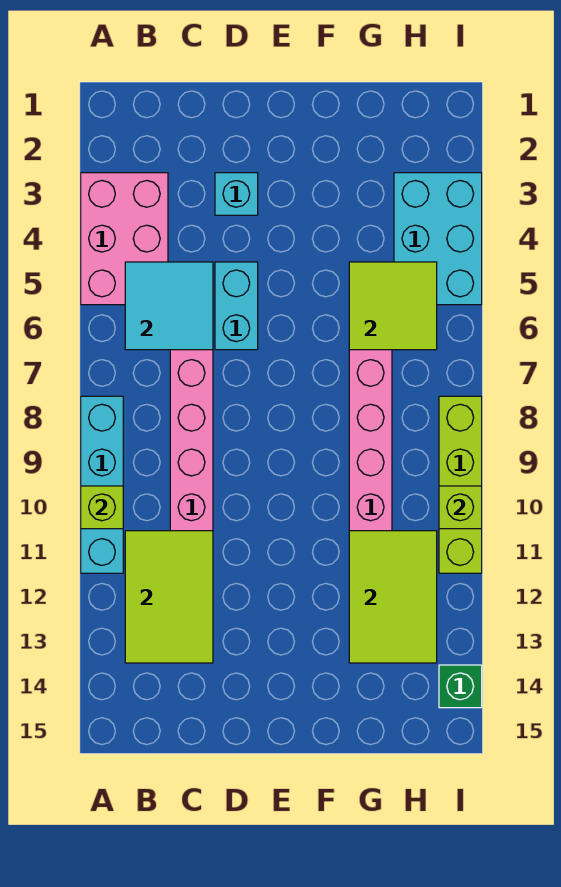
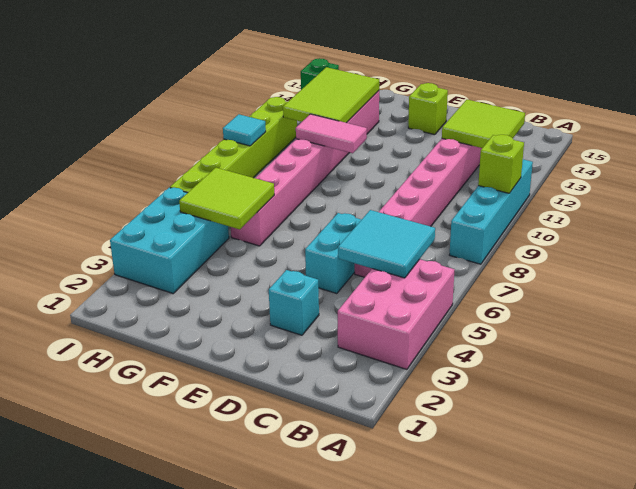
lime 2x3 tile [125,531,213,663] -> lime 2x2 tile [442,100,525,148]
none -> pink 1x2 tile [296,114,367,153]
lime 1x4 brick [439,396,482,573] -> lime 1x6 brick [170,97,297,193]
none -> cyan 1x1 tile [223,114,266,146]
lime 1x1 brick [439,486,482,529] -> lime 1x1 brick moved to [408,83,448,135]

